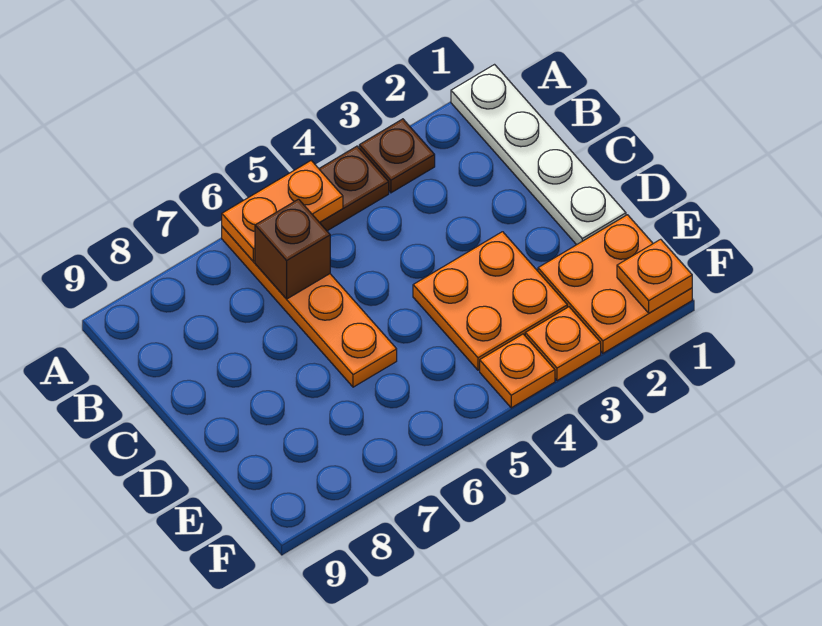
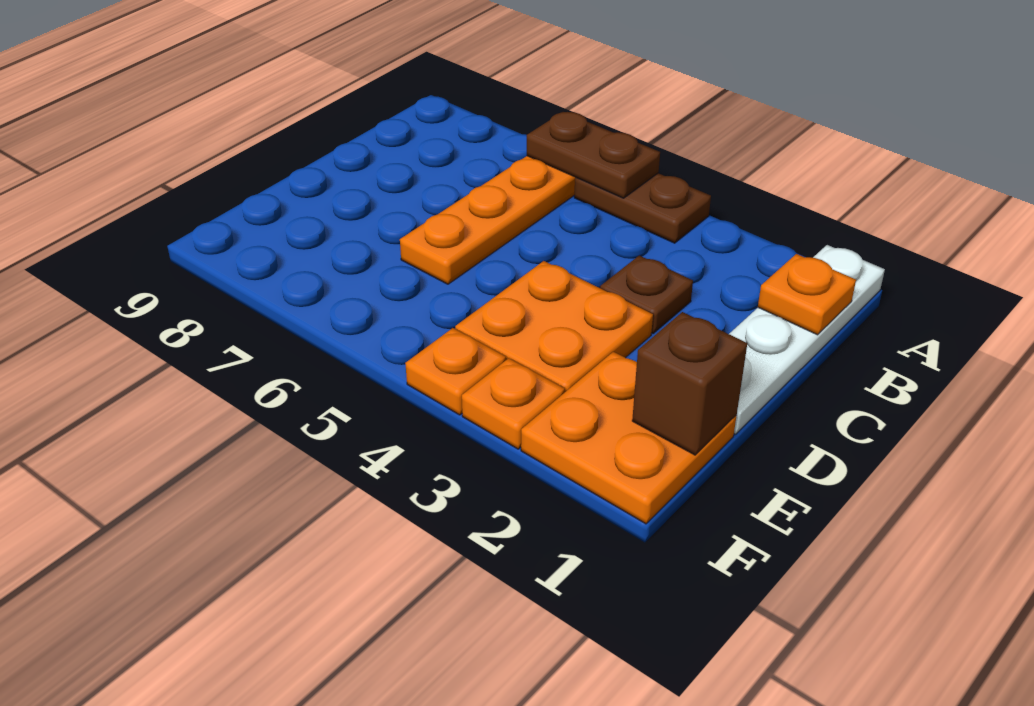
brown 1x1 plate [359,119,435,193] -> brown 1x1 plate moved to [600,256,693,333]
orange 1x2 plate [222,161,343,261] -> brown 1x2 plate [527,112,660,198]
brown 1x1 brick [255,199,330,299] -> brown 1x1 brick moved to [632,312,747,455]
orange 1x1 plate [617,239,692,313] -> orange 1x1 plate moved to [758,254,856,335]

